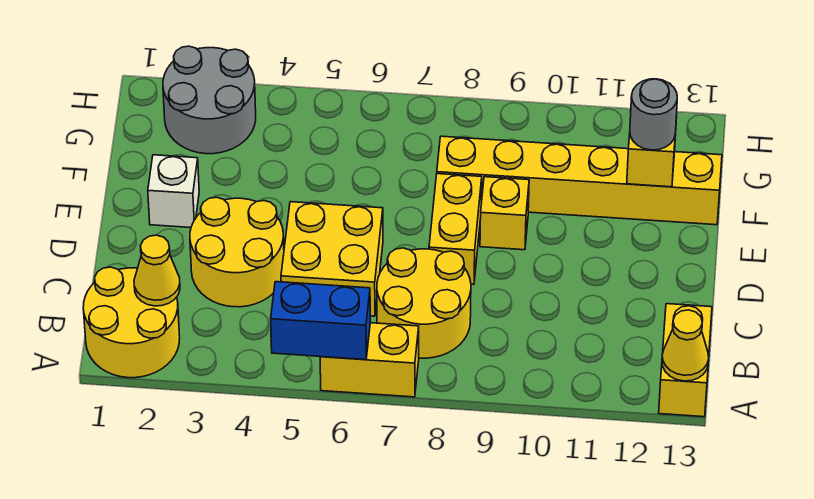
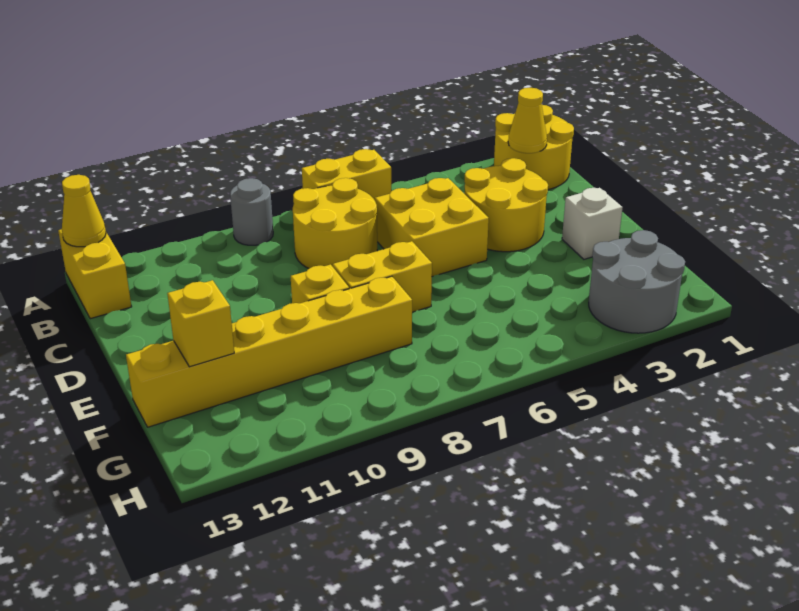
blue 1x2 brick [271,282,370,360] -> none
yellow 1x2 brick [429,174,482,284] -> yellow 1x2 brick turned to [333,241,432,312]
grey 1x1 round brick [630,79,677,150] -> grey 1x1 round brick moved to [230,178,273,245]

